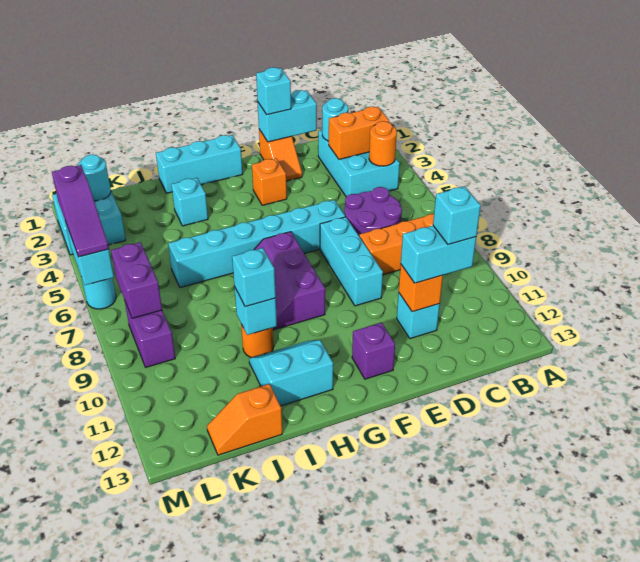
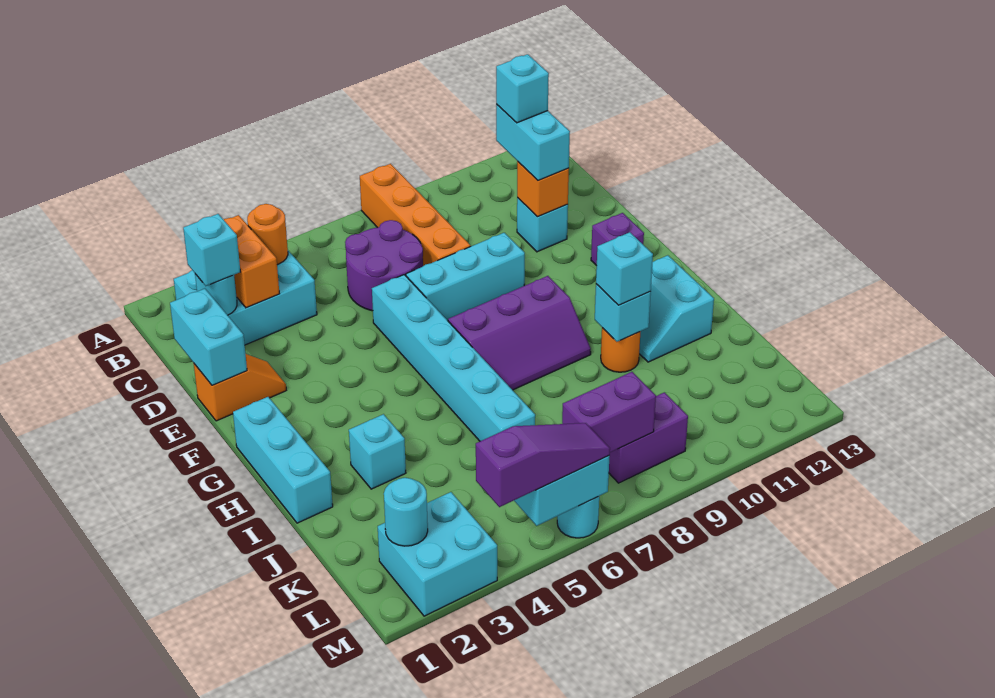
cyan 1x1 brick [256,67,291,115] -> cyan 1x1 brick moved to [183,214,240,286]
orange 1x1 brick [252,158,287,205] -> none
orange 1x2 slope [207,384,282,455] -> none

